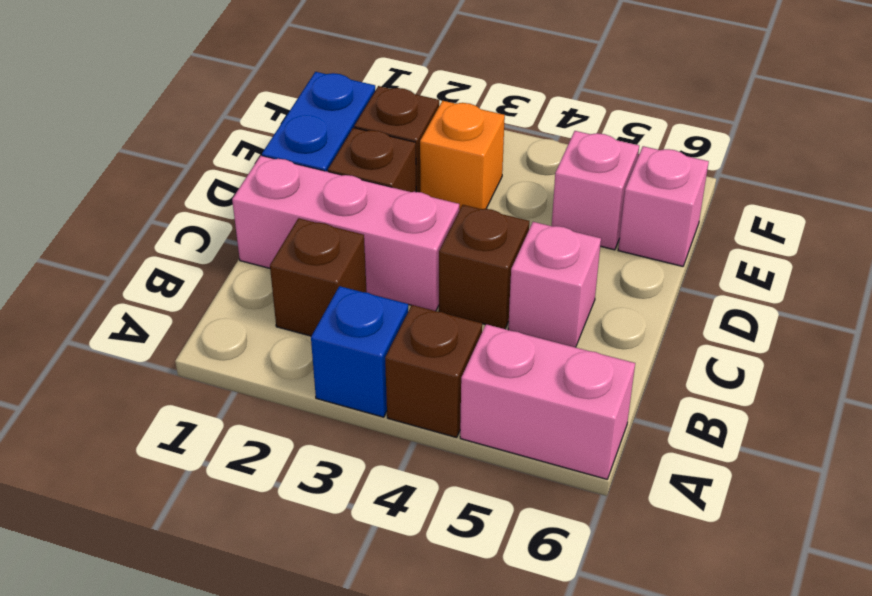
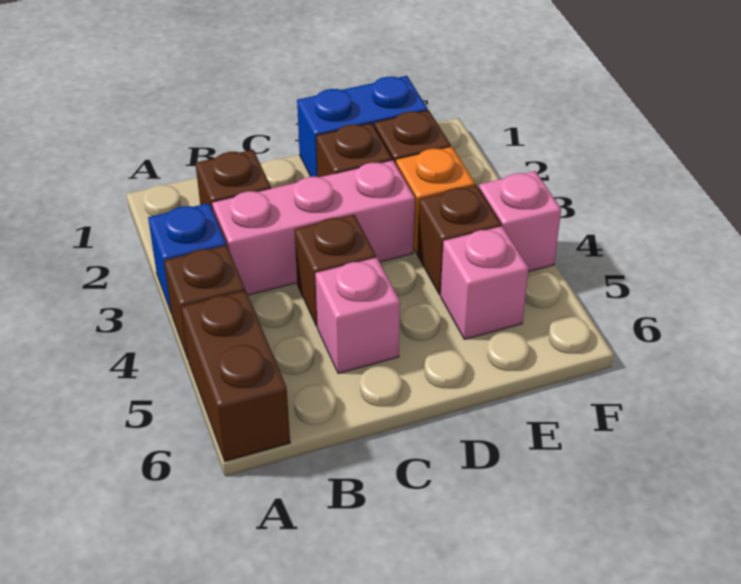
pink 1x2 brick [460,324,635,479] -> brown 1x2 brick [181,290,290,461]
pink 1x3 brick [232,156,459,311] -> pink 1x3 brick turned to [212,160,415,295]
none -> brown 1x1 brick [417,185,501,295]
pink 1x1 brick [618,146,709,266] -> pink 1x1 brick moved to [479,171,561,272]

